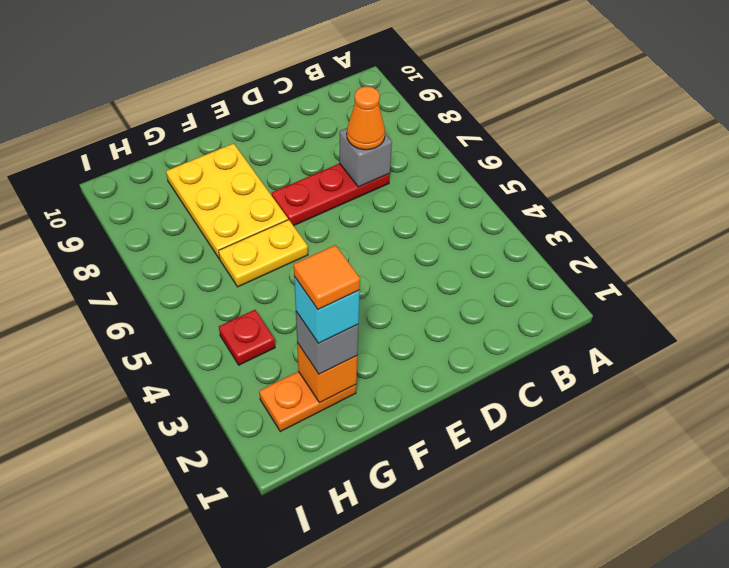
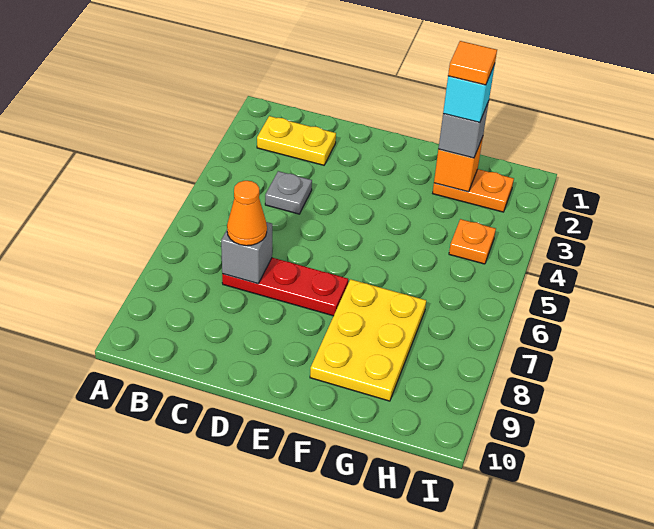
none -> grey 1x1 plate [265,171,312,214]
yellow 1x2 plate [219,220,308,287] -> yellow 1x2 plate moved to [257,116,336,165]
red 1x1 plate [219,310,275,365] -> orange 1x1 plate [449,219,496,264]

